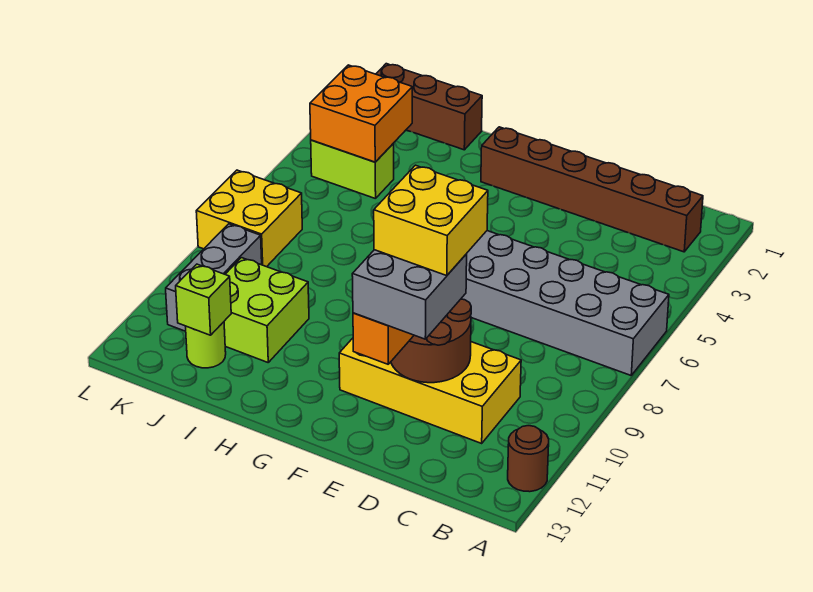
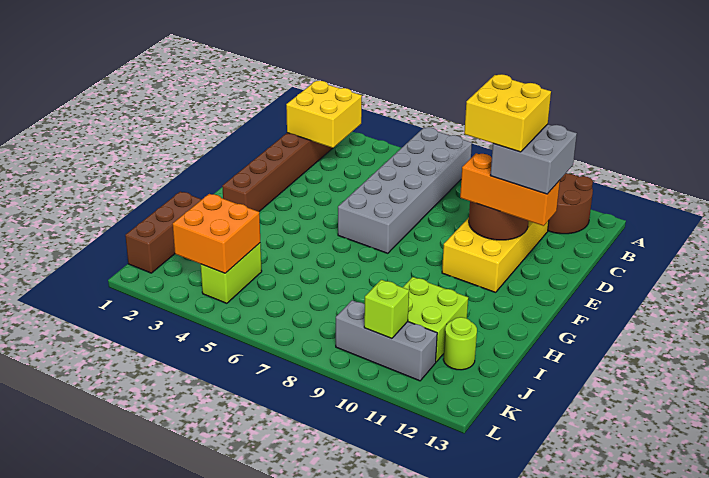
brown 1x1 round brick [508,426,549,492] -> brown 2x2 round brick [548,173,593,234]
lime 1x1 brick [176,264,231,335] -> lime 1x1 brick moved to [364,280,409,339]
yellow 2x2 brick [196,170,302,267] -> yellow 2x2 brick moved to [286,81,362,148]

